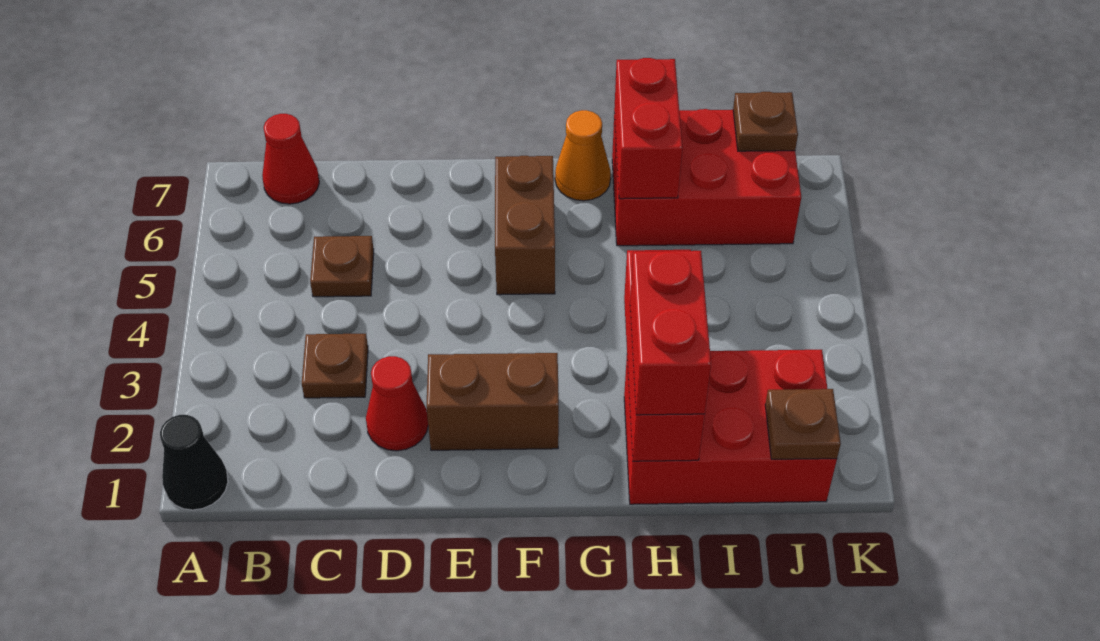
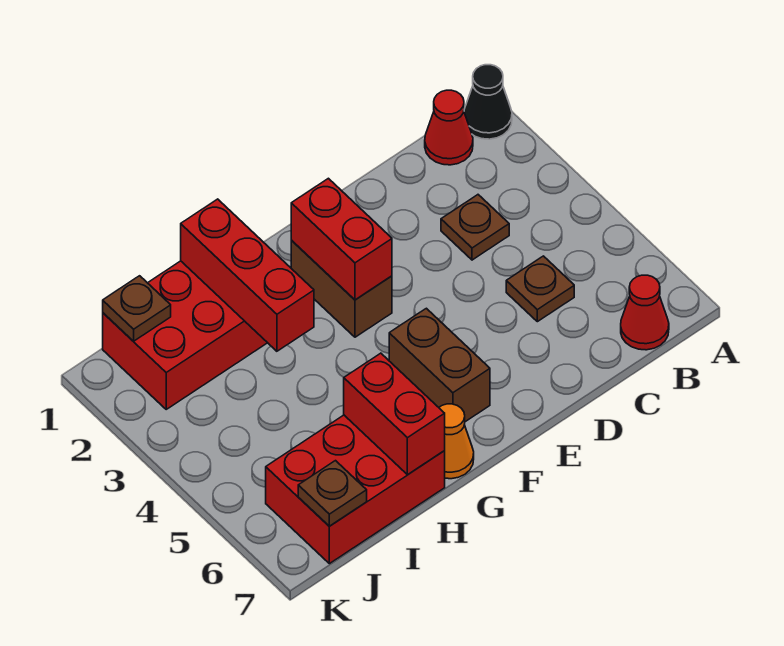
red 1x1 cone [366,356,428,451] -> red 1x1 cone moved to [425,90,473,165]
brown 1x2 brick [426,353,559,450] -> brown 1x2 brick turned to [291,240,392,337]
red 1x2 brick [630,251,711,415] -> red 1x2 brick moved to [291,178,392,300]

